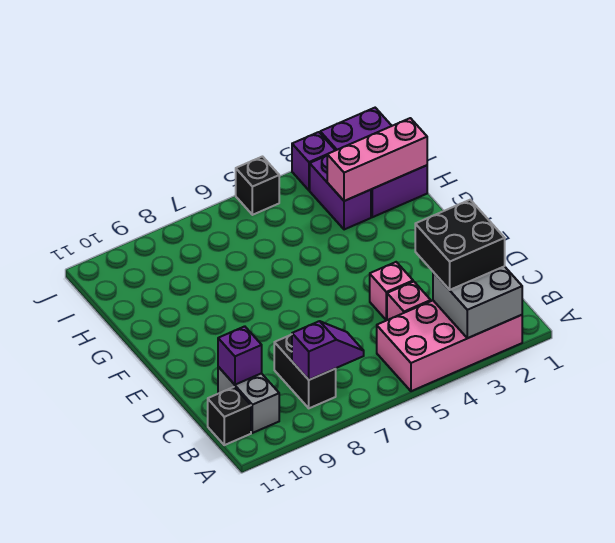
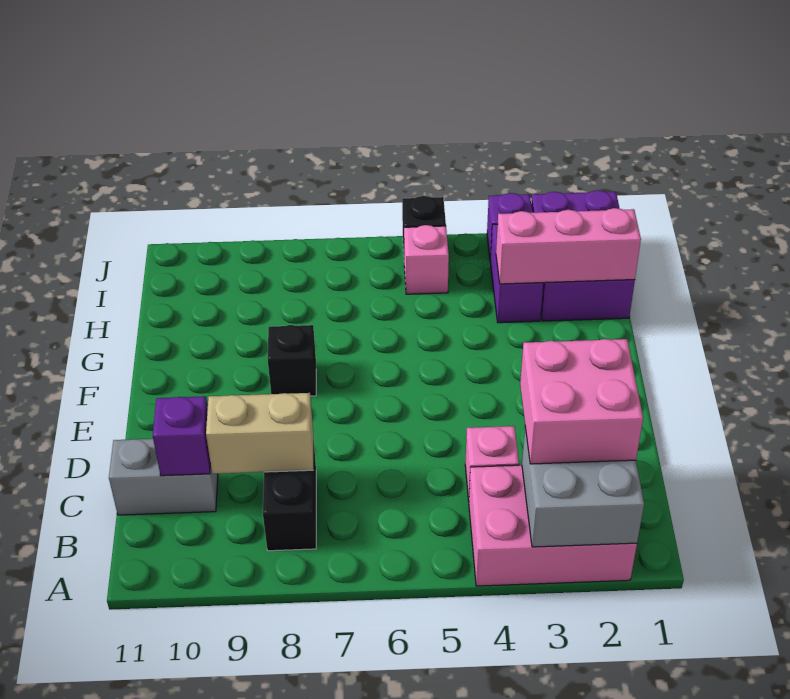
pink 2x4 brick [377,301,522,391] -> pink 2x3 brick [469,465,637,586]
black 2x2 brick [415,200,505,290] -> pink 2x2 brick [520,339,643,464]
purple 1x2 slope [292,321,364,380] -> none
grey 1x2 brick [218,367,279,433] -> grey 1x2 brick turned to [109,439,218,515]
black 1x1 brick [208,387,251,445] -> black 1x1 brick moved to [268,325,316,396]
none -> tan 1x2 brick [206,393,313,474]
pink 1x1 brick [370,262,413,320] -> pink 1x1 brick moved to [404,225,449,294]

